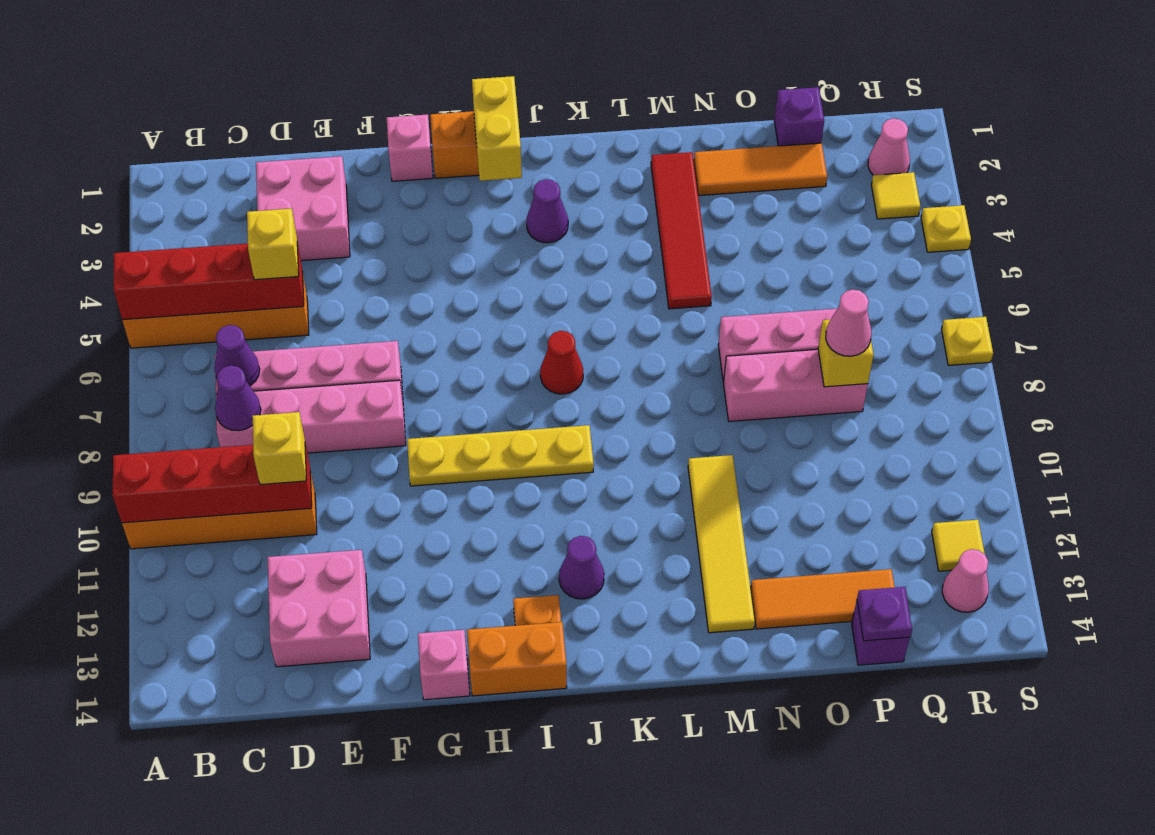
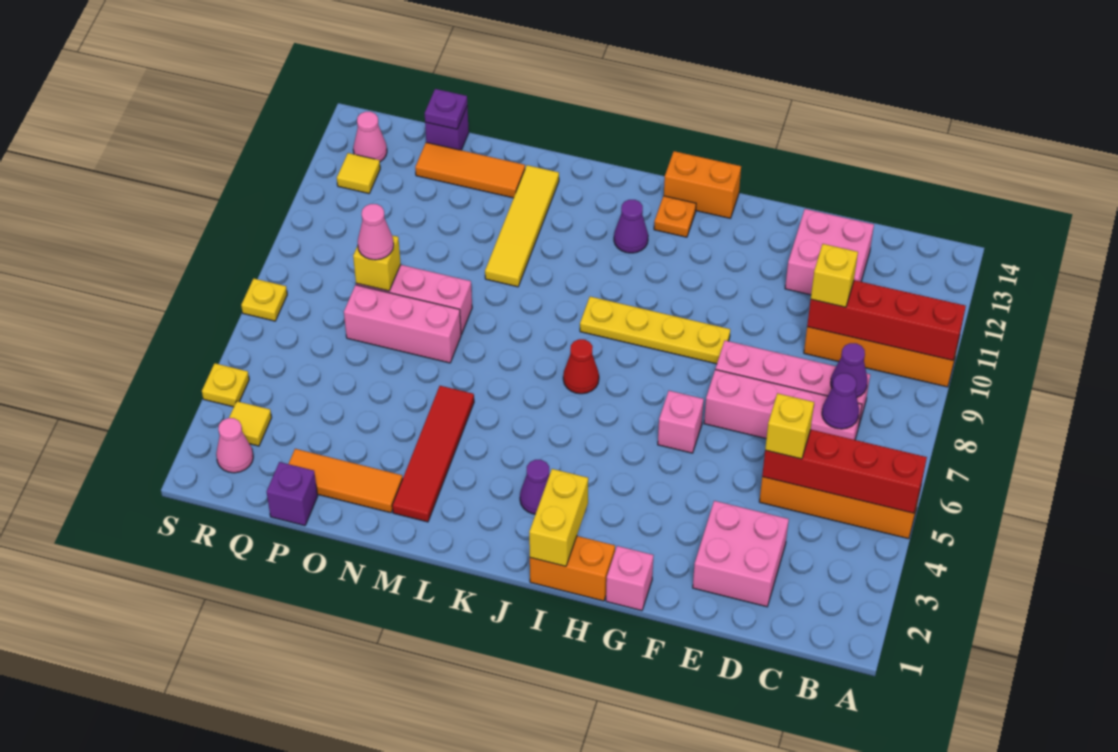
pink 1x1 brick [418,630,470,700] -> pink 1x1 brick moved to [658,391,704,453]

